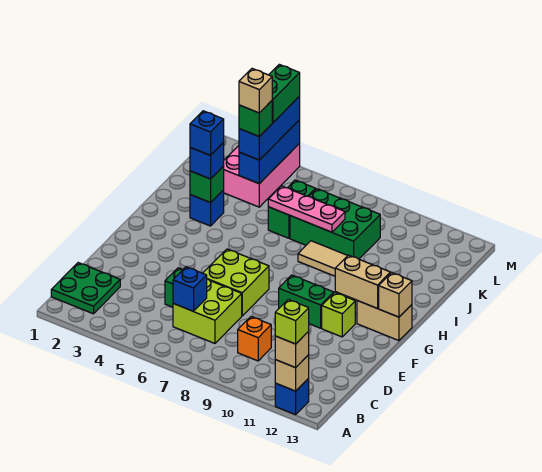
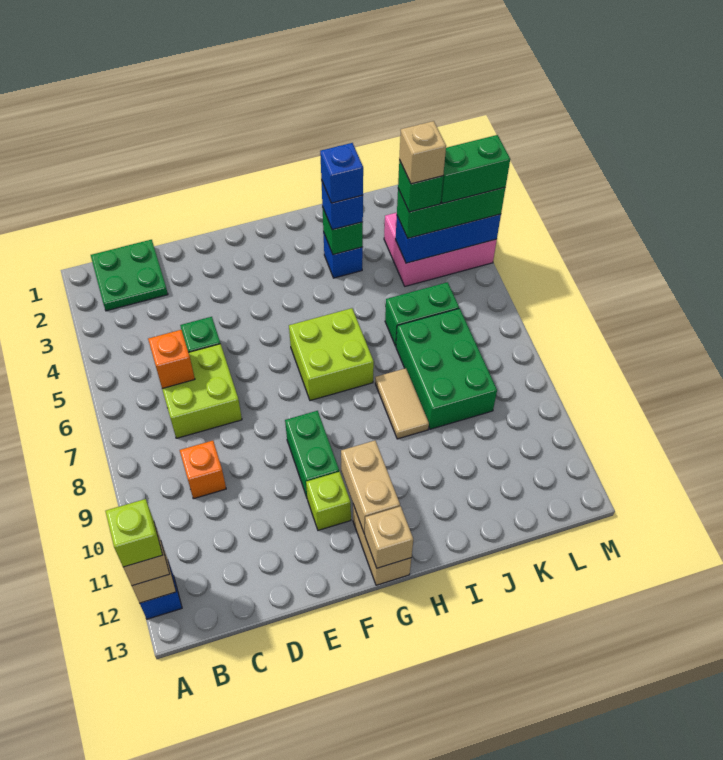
blue 1x1 brick [173,267,207,311] -> orange 1x1 brick [148,330,195,388]
lime 2x2 brick [203,249,269,316] -> lime 2x2 brick moved to [289,308,374,401]
pink 1x3 plate [268,186,345,232] -> none
blue 1x3 brick [239,96,300,160] -> green 1x3 brick [397,187,505,238]

